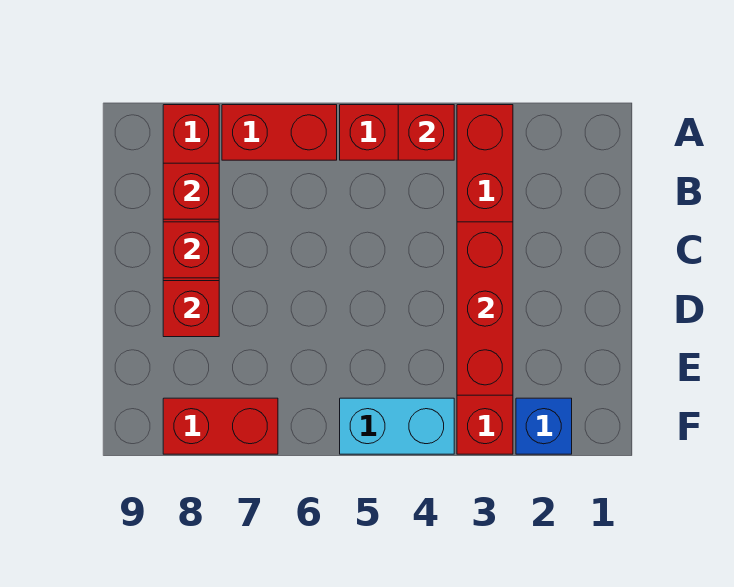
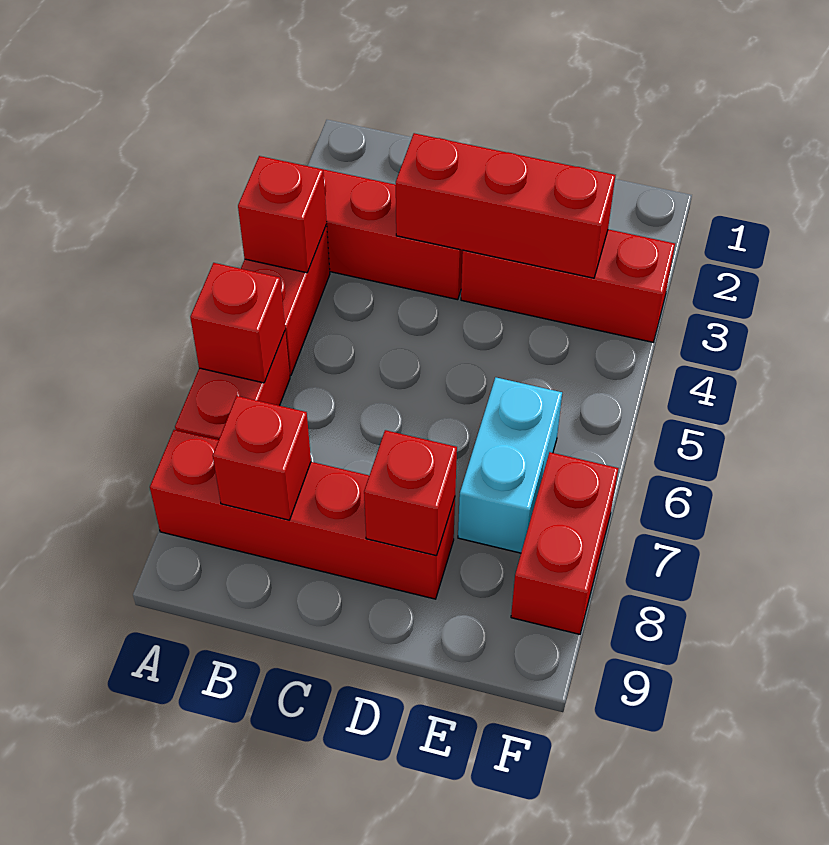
red 1x1 brick [163,222,219,278] -> red 1x1 brick moved to [190,263,285,383]
blue 1x1 brick [516,398,572,454] -> none
cyan 1x2 brick [340,398,454,454] -> cyan 1x2 brick moved to [458,377,562,553]

